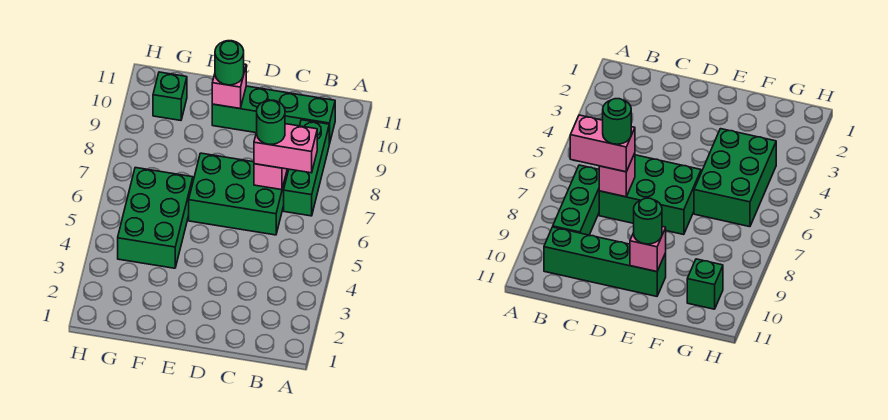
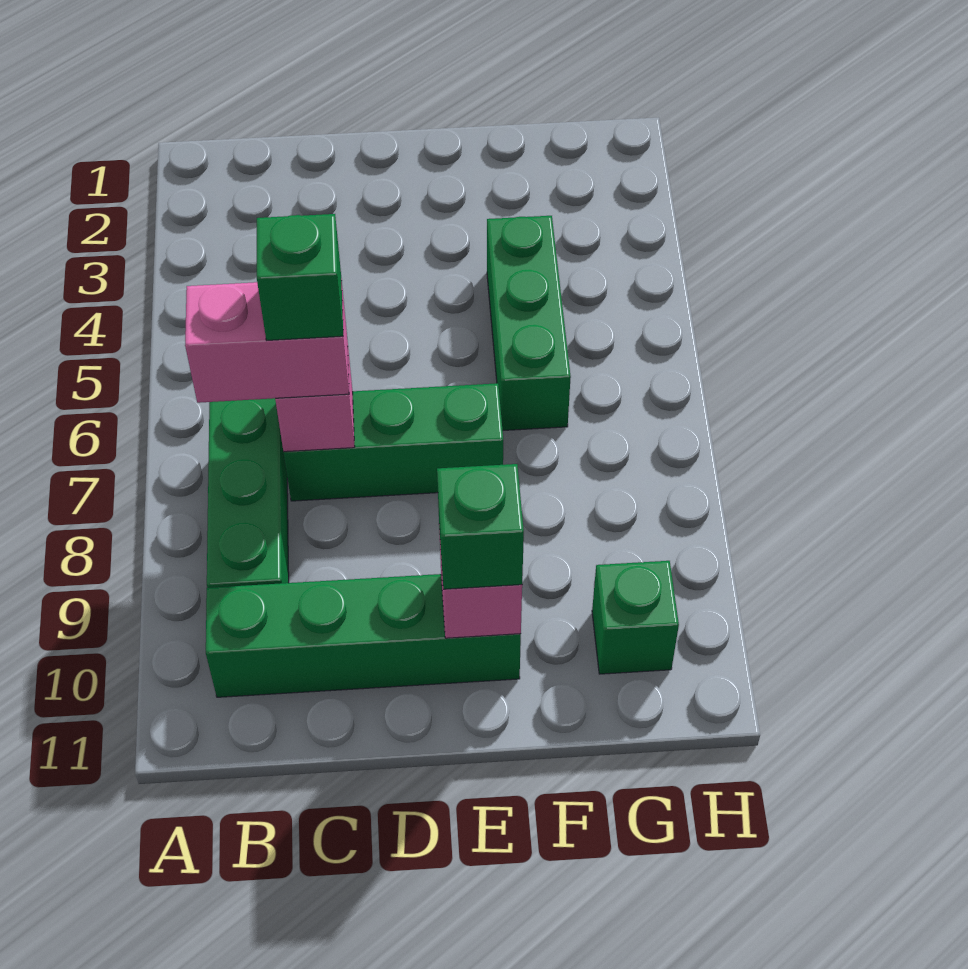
green 2x3 brick [189,153,288,235] -> green 1x3 brick [284,383,503,501]
green 1x1 round brick [257,100,285,144] -> green 1x1 brick [257,214,343,340]
green 1x1 round brick [215,41,244,85] -> green 1x1 brick [437,464,524,589]
green 2x3 brick [118,168,193,268] -> green 1x3 brick [487,216,571,430]

